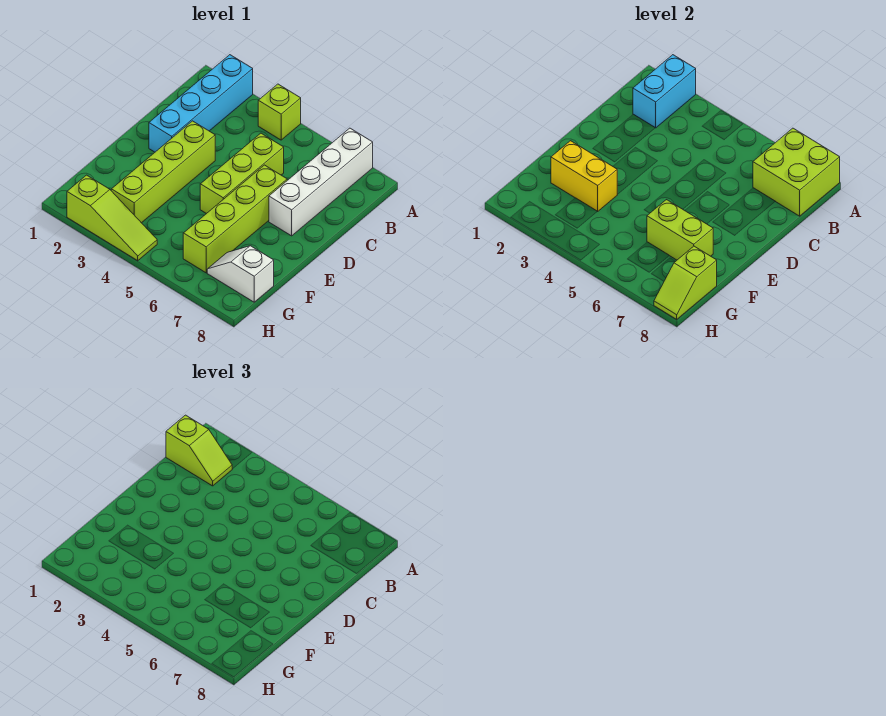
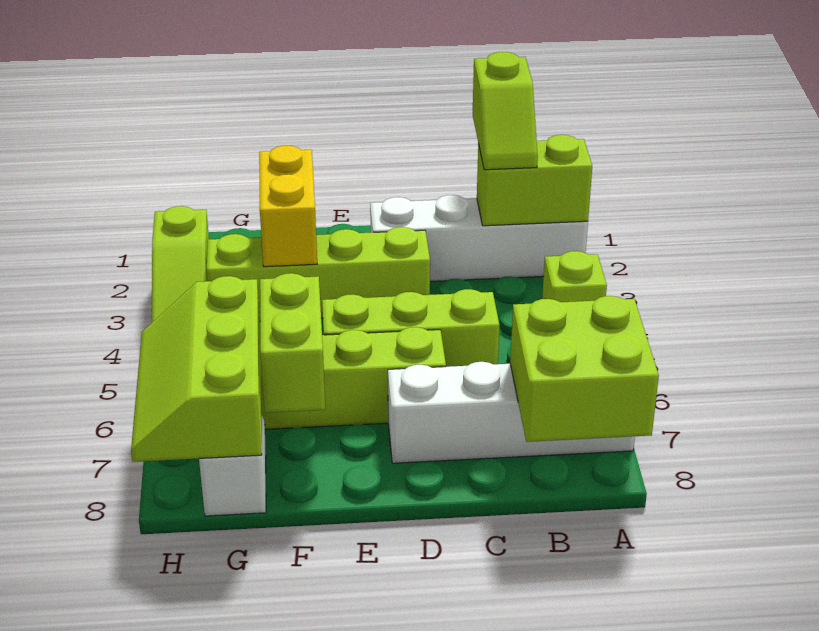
cyan 1x4 brick [149,55,253,152] -> white 1x4 brick [370,195,588,281]
cyan 1x2 brick [633,55,696,128] -> lime 1x2 brick [477,135,592,226]
lime 1x2 slope [654,246,717,319] -> lime 2x3 slope [131,276,262,462]

